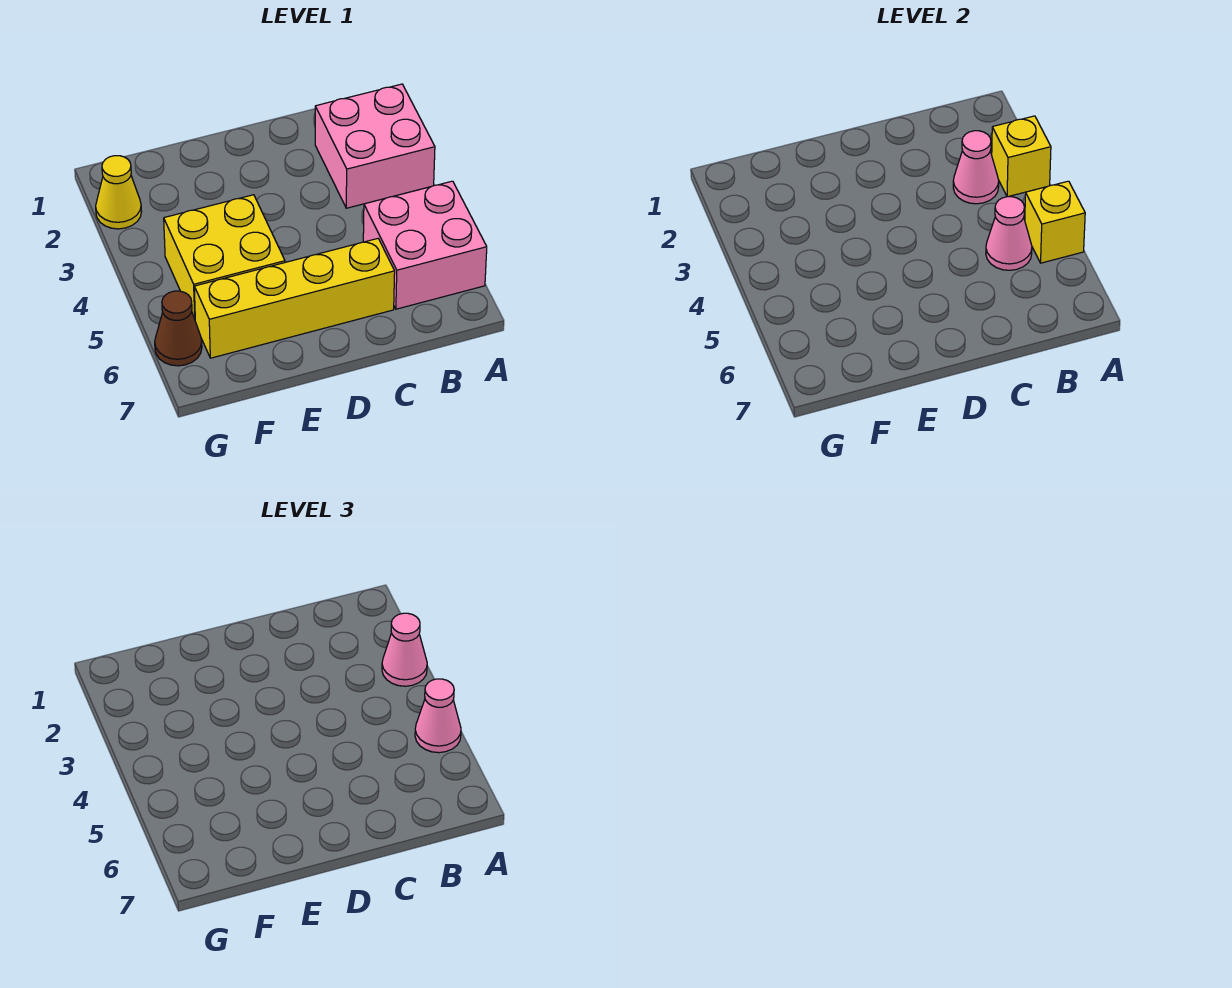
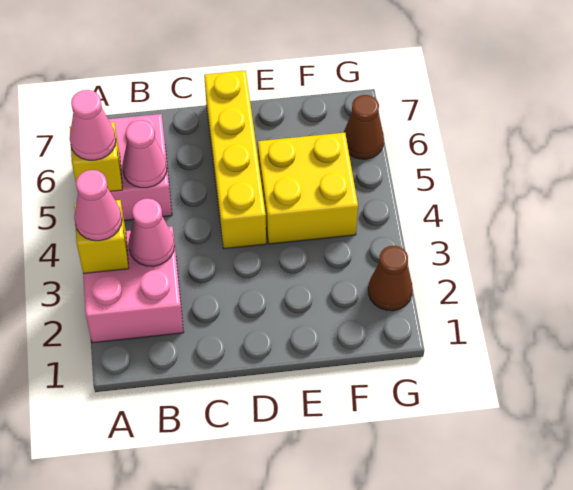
yellow 1x4 brick [194,239,395,358] -> yellow 1x4 brick turned to [204,70,266,249]
yellow 1x1 cone [96,156,142,229] -> brown 1x1 cone [368,246,413,311]

